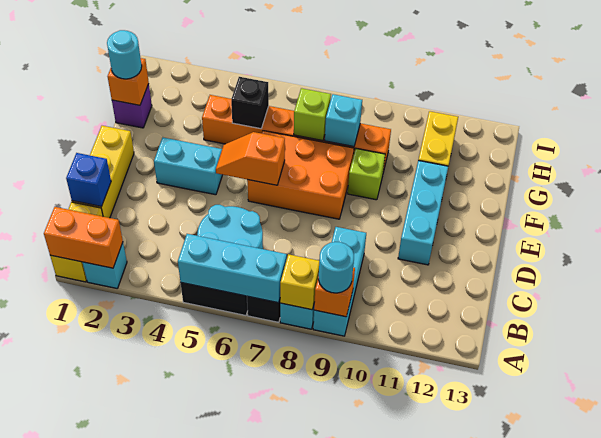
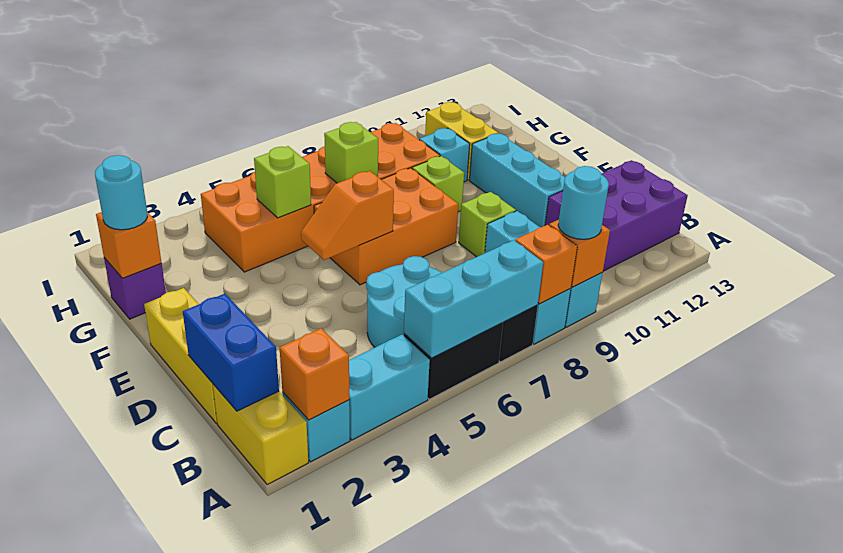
orange 1x2 brick [44,207,123,268] -> orange 1x1 brick [280,328,349,420]
yellow 1x1 brick [280,254,319,310] -> orange 1x1 brick [515,225,577,304]
none -> purple 2x3 brick [545,160,688,271]
blue 1x1 brick [66,153,111,207] -> blue 1x2 brick [183,294,279,411]
none -> lime 1x1 brick [459,192,516,257]
cyan 1x2 brick [154,137,222,195] -> cyan 1x2 brick moved to [349,335,430,440]
orange 1x6 brick [202,95,391,172] -> orange 2x6 brick [201,123,440,272]
black 1x1 brick [231,77,269,129] -> lime 1x1 brick [254,146,311,218]
cyan 1x1 brick [325,94,362,147] -> cyan 1x1 brick moved to [419,128,470,182]

